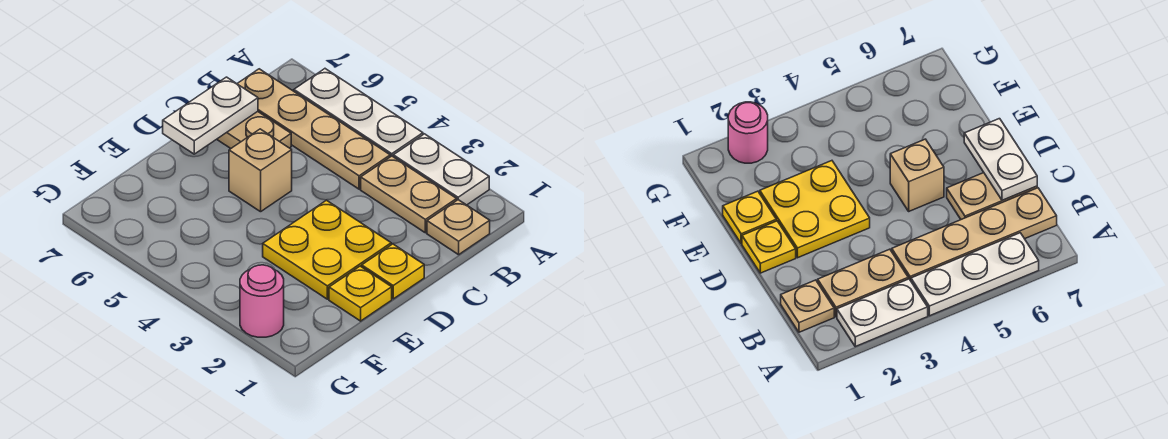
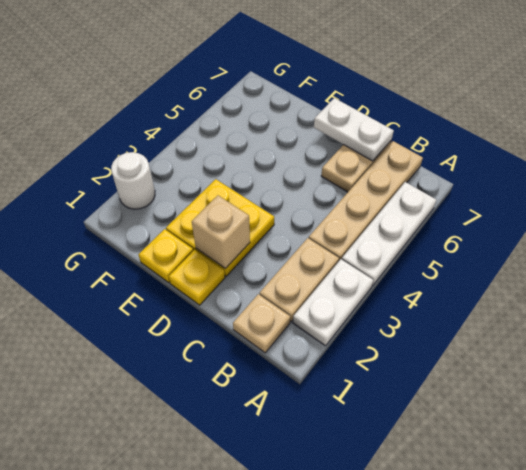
tan 1x1 brick [229,129,292,212] -> tan 1x1 brick moved to [192,196,250,269]
pink 1x1 round brick [240,265,284,337] -> white 1x1 round brick [111,152,155,209]

